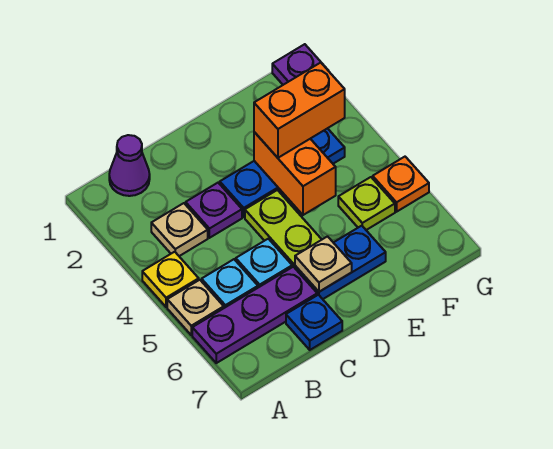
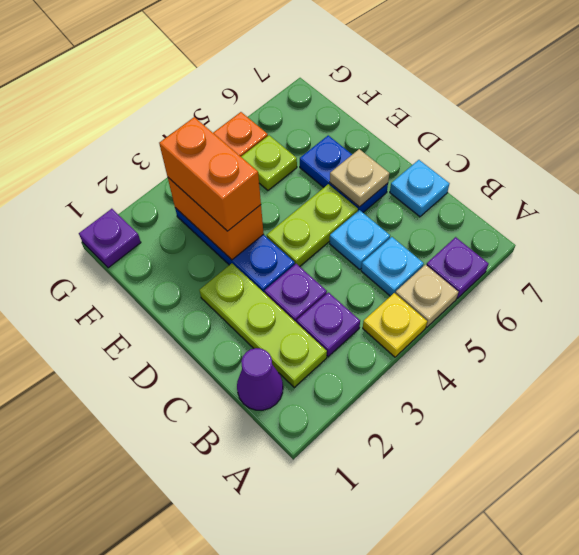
purple 1x3 plate [192,267,317,363] -> purple 1x1 plate [427,237,489,298]
none -> lime 1x3 plate [200,263,327,387]
tan 1x1 plate [151,203,208,256] -> purple 1x1 plate [297,292,360,357]
blue 1x1 plate [286,295,342,350] -> cyan 1x1 plate [390,160,449,217]
orange 1x2 brick [254,132,336,215] -> orange 1x2 brick turned to [168,178,264,260]

